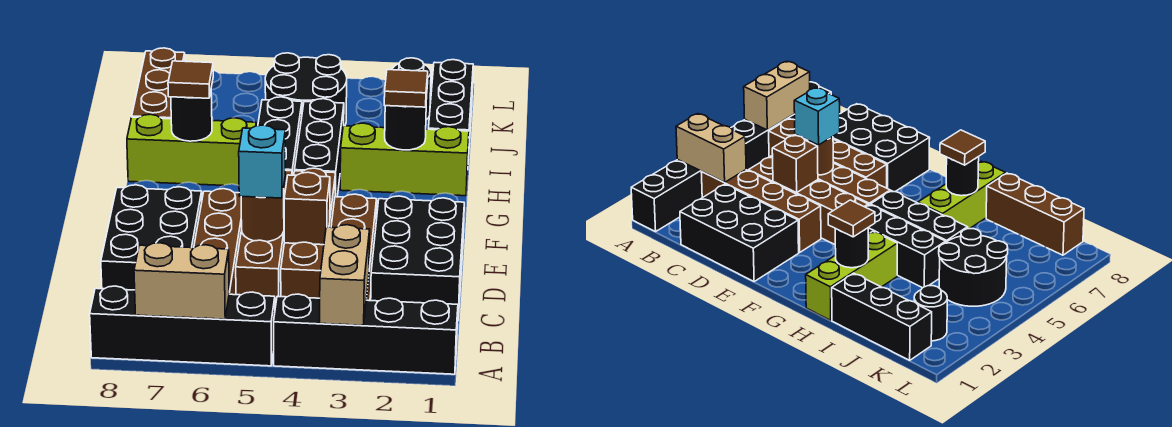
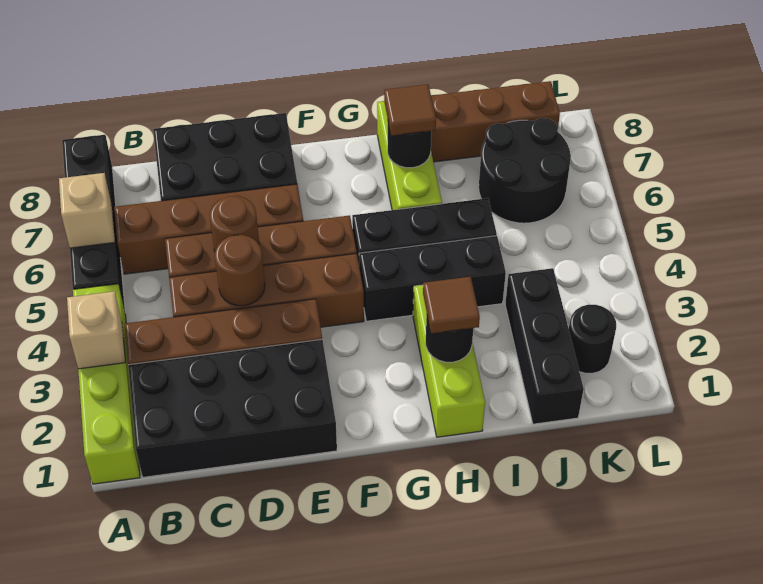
black 1x4 brick [274,294,458,374] -> lime 1x4 brick [73,284,140,484]
tan 1x2 brick [320,225,370,325] -> tan 1x1 brick [67,291,126,369]
tan 1x2 brick [134,243,229,319] -> tan 1x1 brick [59,173,115,248]
black 2x3 brick [371,196,464,321] -> black 2x4 brick [128,339,337,477]
brown 1x1 brick [284,172,330,245] -> brown 1x1 round brick [215,235,265,306]
cyan 1x1 brick [239,125,285,198] -> none
black 1x3 brick [428,60,473,159] -> black 1x3 brick turned to [505,268,584,424]
black 2x2 round brick [265,53,347,126] -> black 2x2 round brick moved to [479,118,571,223]

